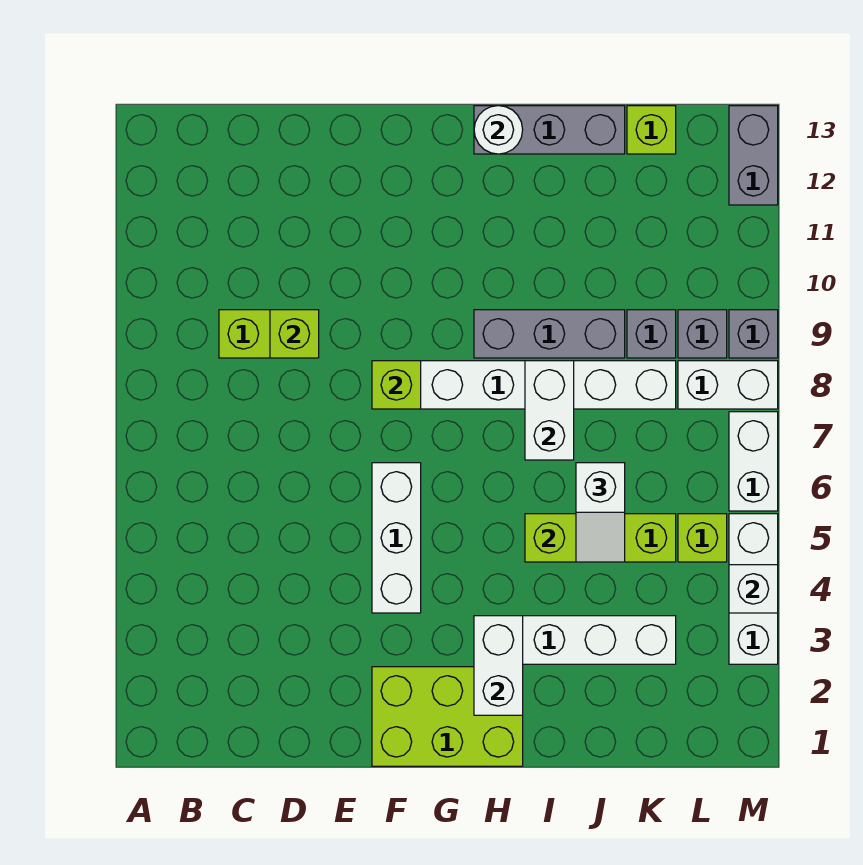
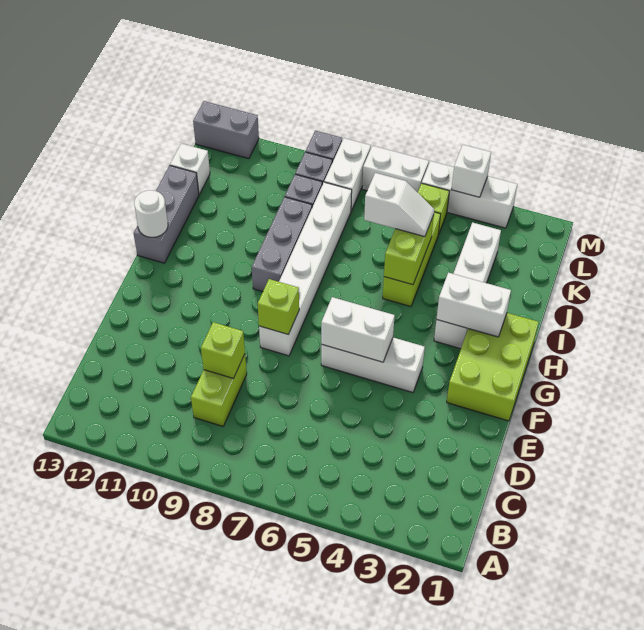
white 1x2 brick [525,361,574,460] -> white 1x2 brick moved to [321,297,395,362]
lime 1x1 brick [627,106,676,154] -> white 1x1 brick [170,144,210,194]

